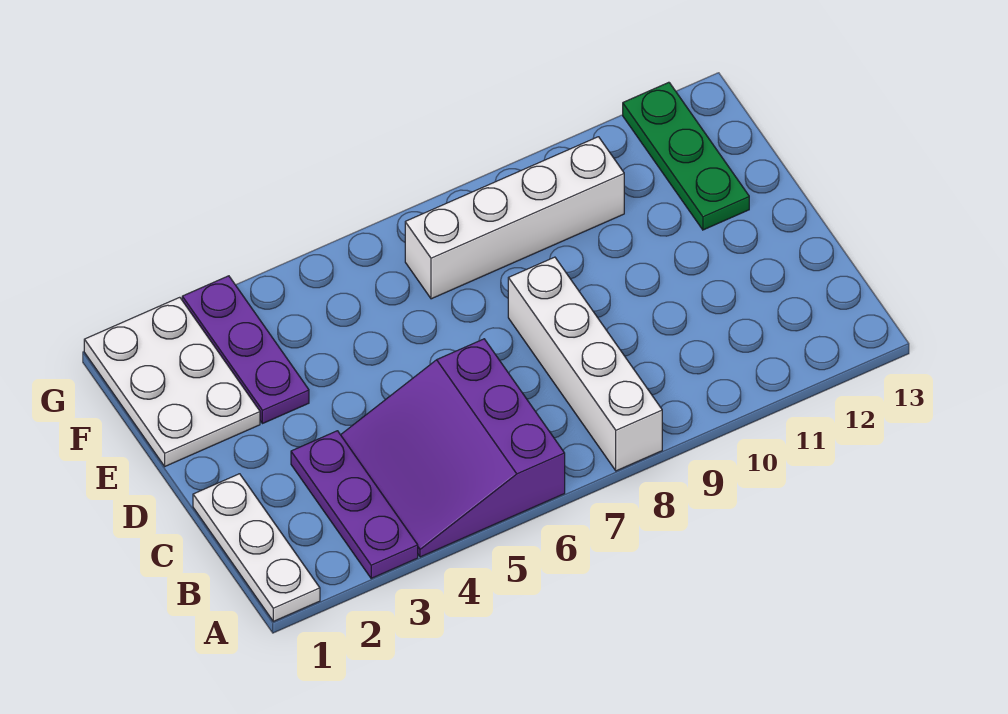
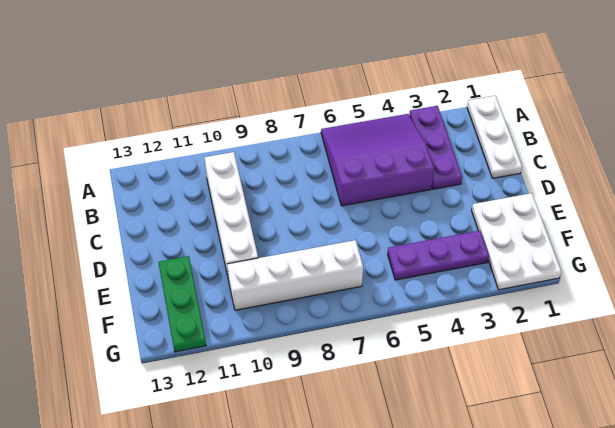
purple 3x3 slope [341,339,565,557] -> purple 3x3 slope turned to [321,114,434,206]
white 1x4 brick [508,257,662,471] -> white 1x4 brick moved to [204,152,258,281]
purple 1x3 plate [182,276,309,424] -> purple 1x3 plate turned to [388,231,489,280]

